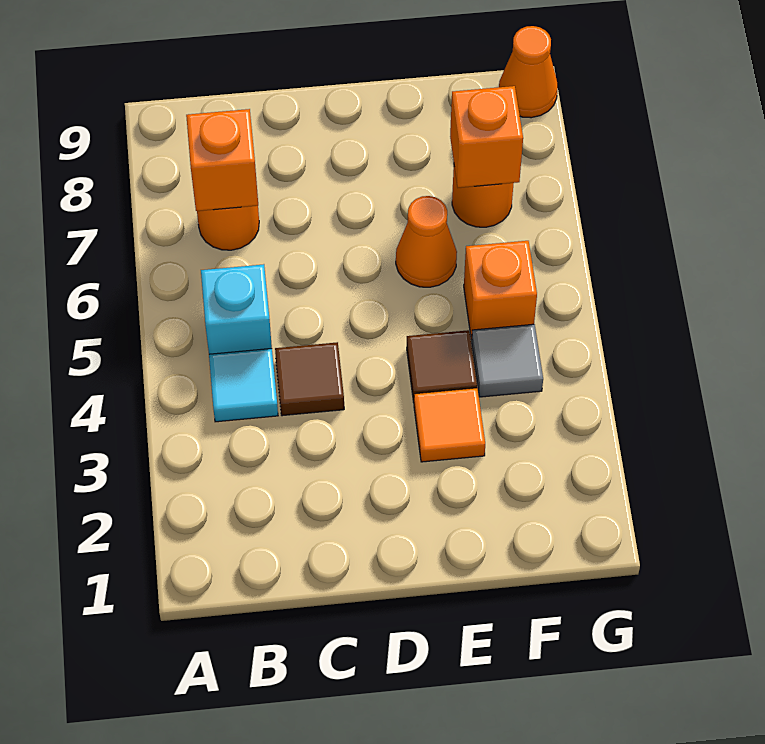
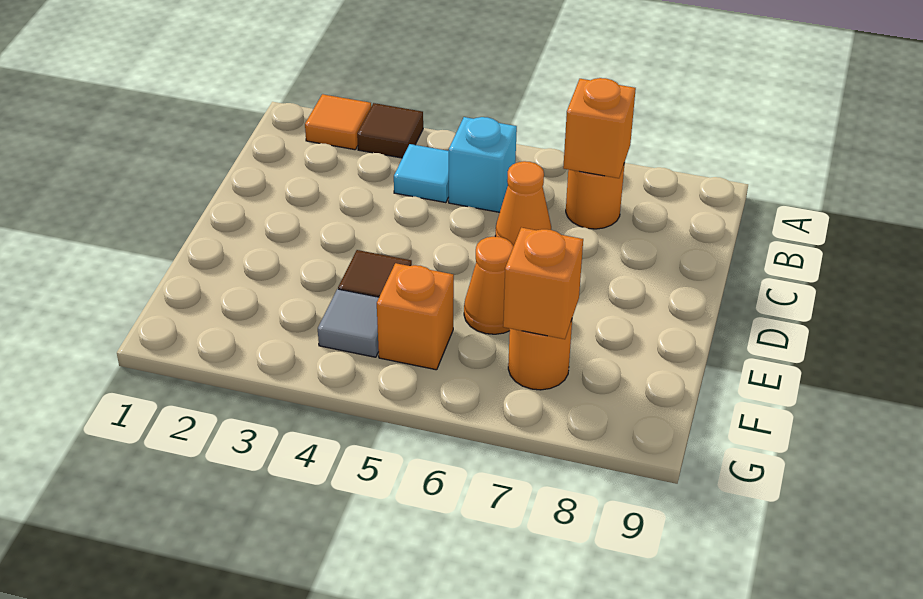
brown 1x1 tile [275,342,344,416] -> brown 1x1 tile moved to [357,103,423,158]
orange 1x1 tile [414,388,485,462] -> orange 1x1 tile moved to [305,94,371,150]
orange 1x1 cone [499,26,558,118] -> orange 1x1 cone moved to [495,161,551,246]

